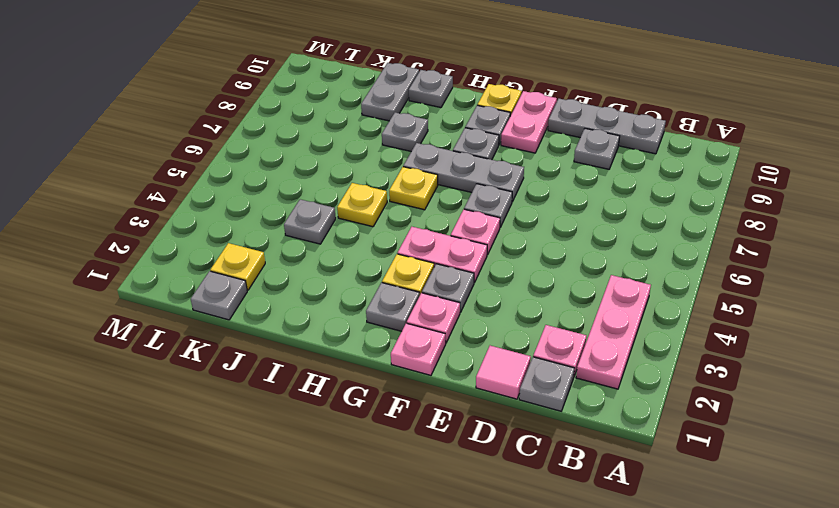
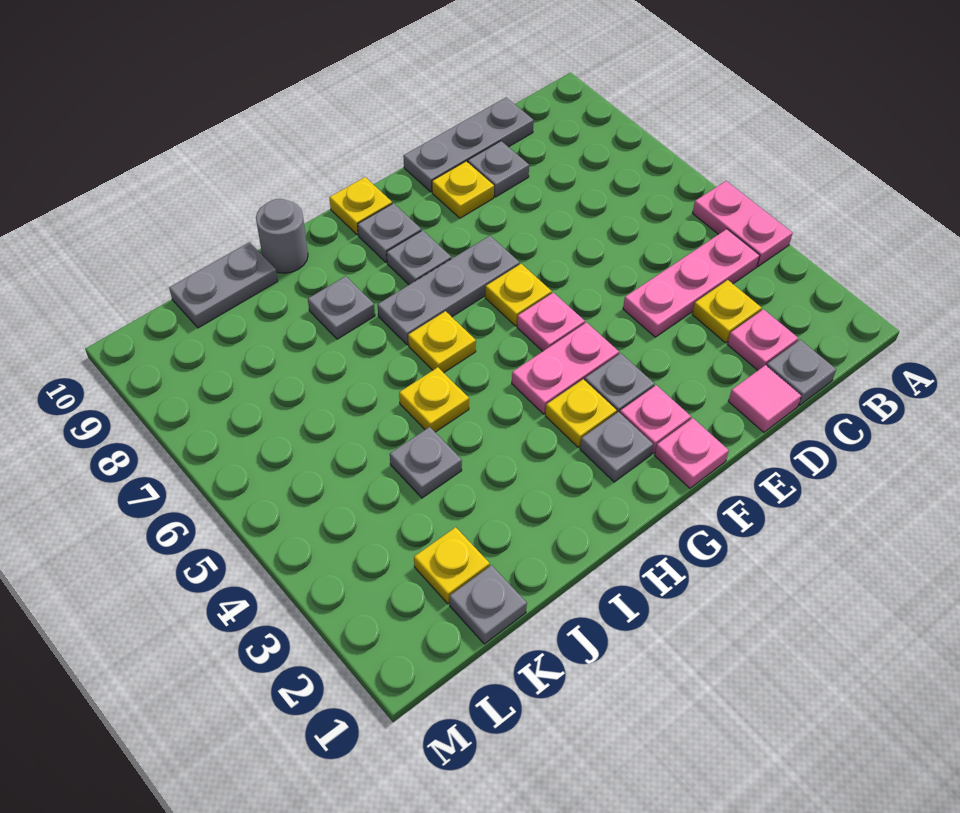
pink 1x3 plate [576,275,651,389] -> pink 1x3 plate turned to [623,229,760,337]
none -> yellow 1x1 plate [692,280,762,343]
none -> yellow 1x1 plate [432,161,494,218]
grey 1x1 plate [464,184,512,227] -> yellow 1x1 plate [485,264,552,326]
pink 1x2 plate [501,91,557,153] -> pink 1x2 plate moved to [693,181,793,266]
grey 1x1 plate [409,70,453,108] -> grey 1x1 round brick [256,199,308,273]
grey 1x2 plate [361,63,419,121] -> grey 1x2 plate turned to [169,242,278,328]

